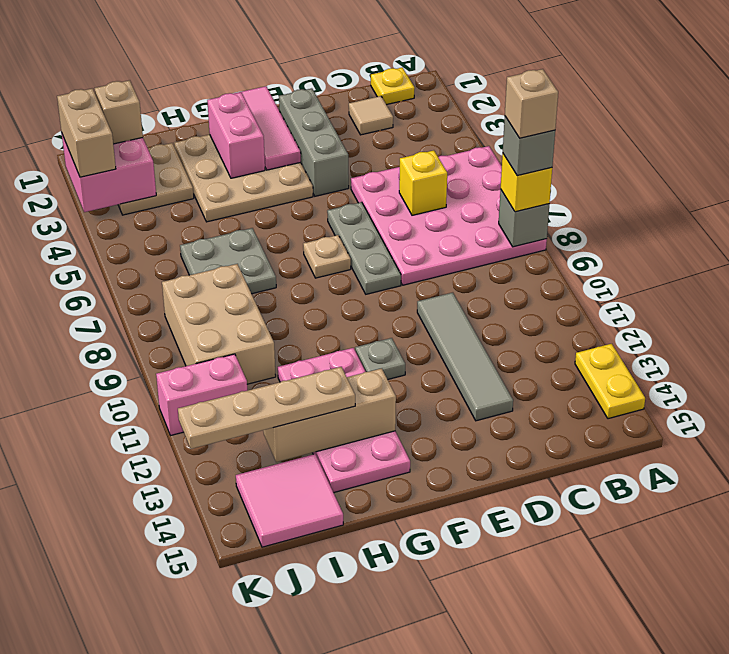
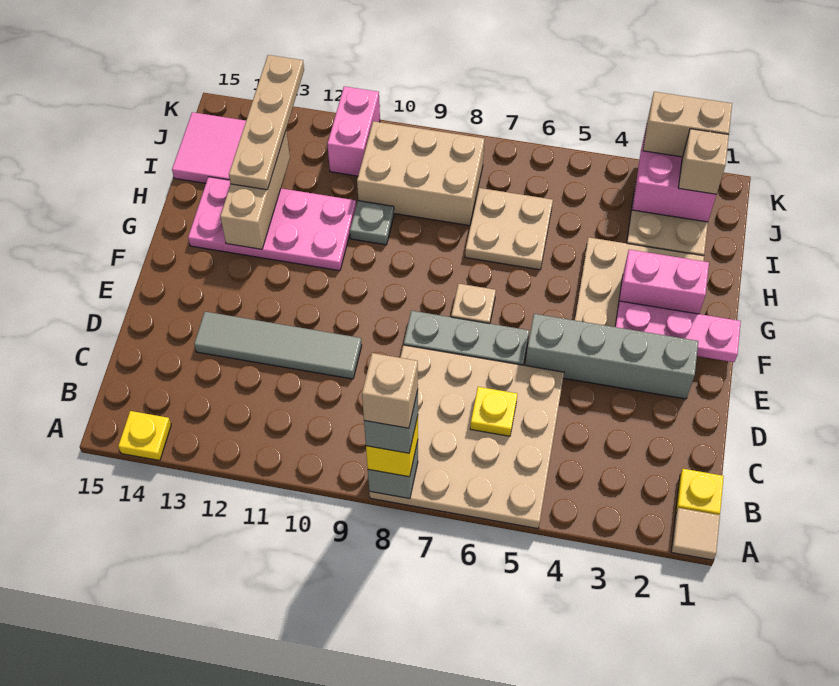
pink 4x4 plate [351,146,547,285] -> tan 4x4 plate [369,345,564,529]
yellow 1x2 plate [575,344,645,419] -> yellow 1x1 plate [118,411,171,461]
tan 1x1 tile [349,96,393,135] -> tan 1x1 tile moved to [671,508,720,560]
yellow 1x1 brick [399,150,447,215] -> yellow 1x1 plate [470,387,517,436]
grey 1x3 brick [279,88,349,196] -> grey 1x4 brick [525,314,698,399]
pink 1x3 tile [234,86,301,170] -> pink 1x3 plate [615,301,741,362]
grey 1x1 plate [355,338,405,379] -> grey 1x1 plate moved to [350,201,394,245]
grey 2x2 plate [180,228,276,294] -> tan 2x2 plate [465,188,553,270]

